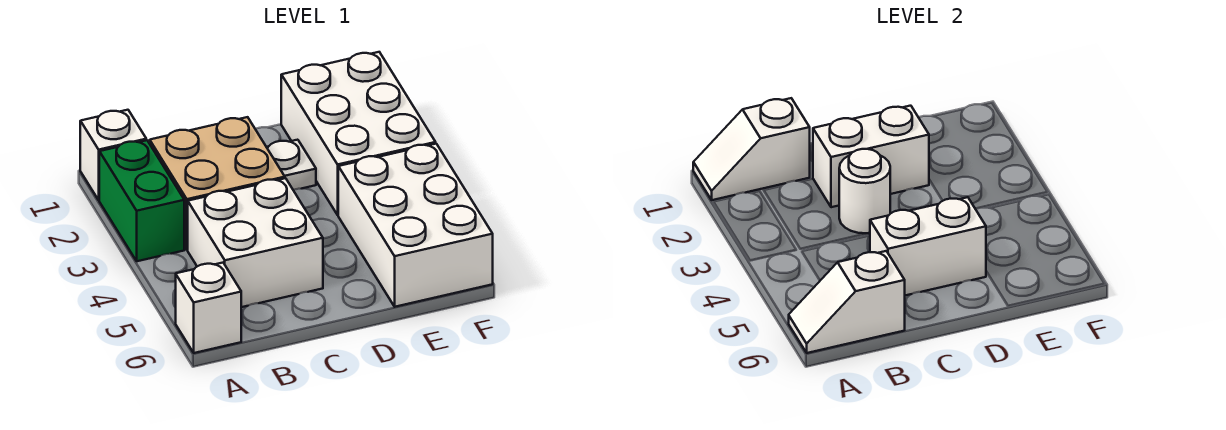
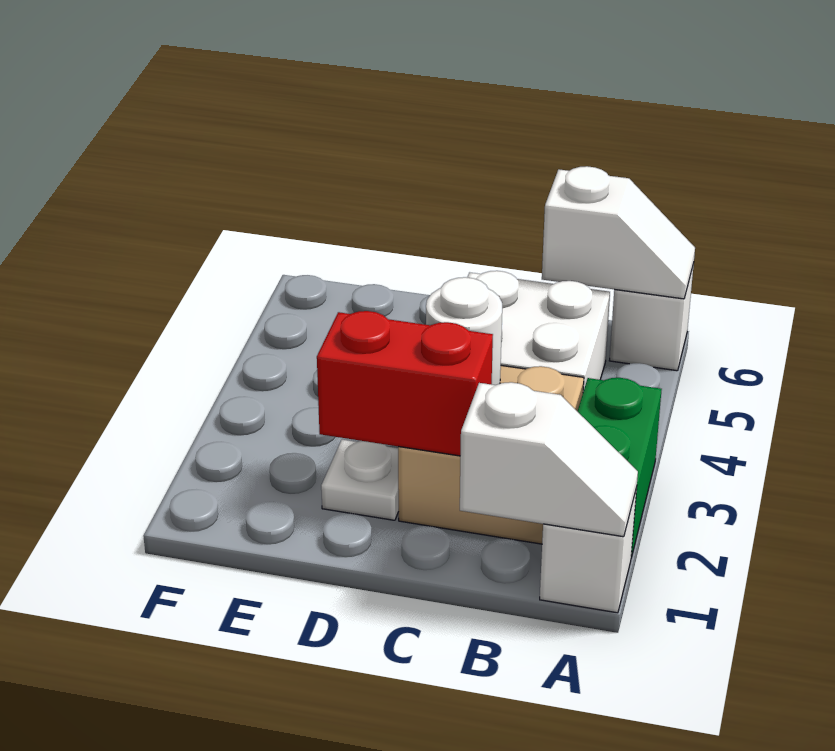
white 1x2 brick [813,106,929,207] -> red 1x2 brick [317,311,493,456]
white 1x2 brick [870,197,986,295] -> none
white 2x3 brick [281,52,436,215] -> none
white 2x3 brick [338,144,493,307] -> none

